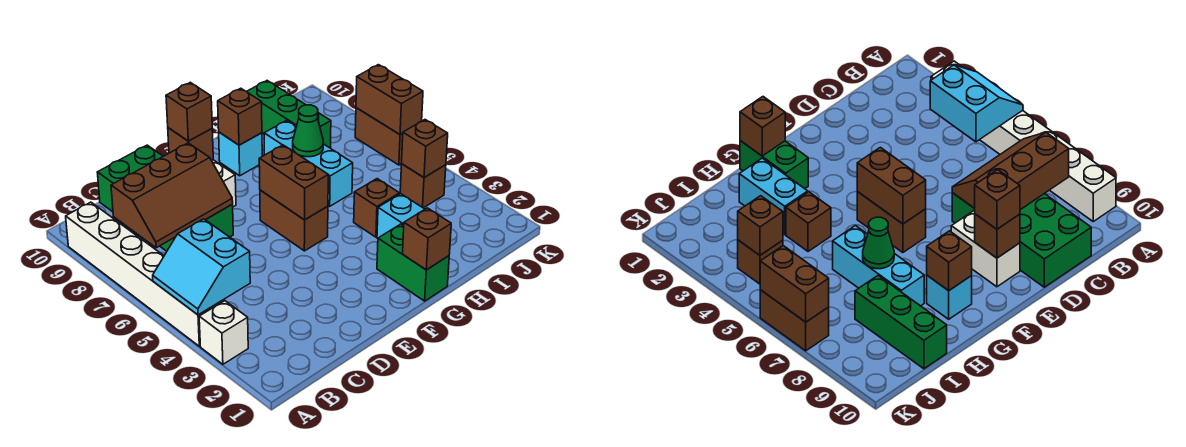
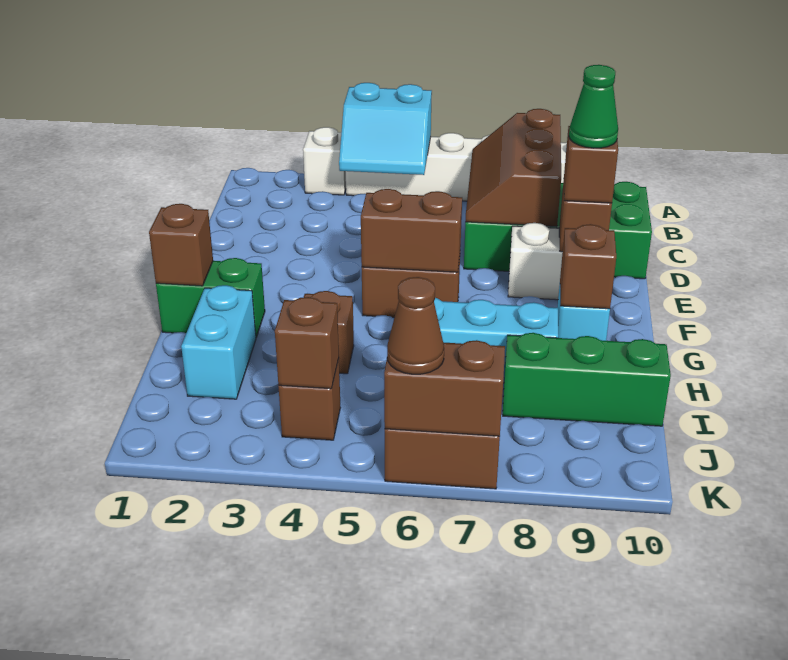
cyan 2x2 slope [153,219,250,315] -> cyan 2x2 slope turned to [339,83,432,175]
cyan 1x2 brick [377,194,425,238] -> cyan 1x2 brick turned to [181,285,256,399]
green 1x1 cone [293,105,323,157] -> green 1x1 cone moved to [569,65,618,148]
none -> brown 1x1 cone [387,277,444,374]

